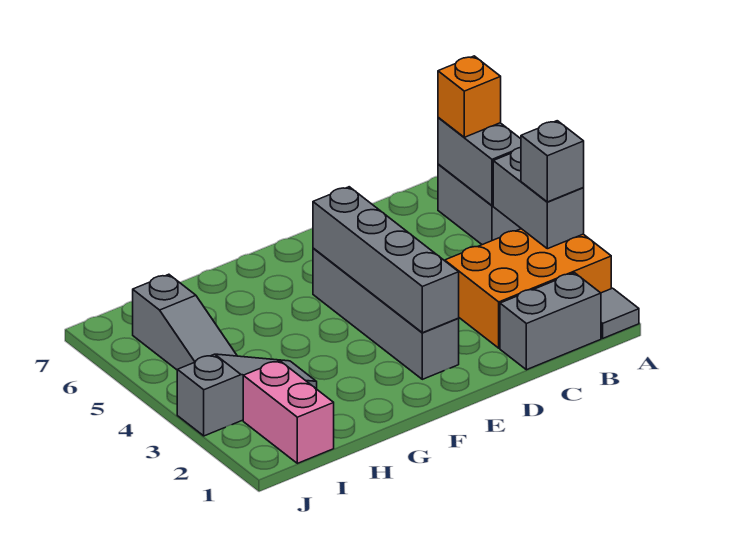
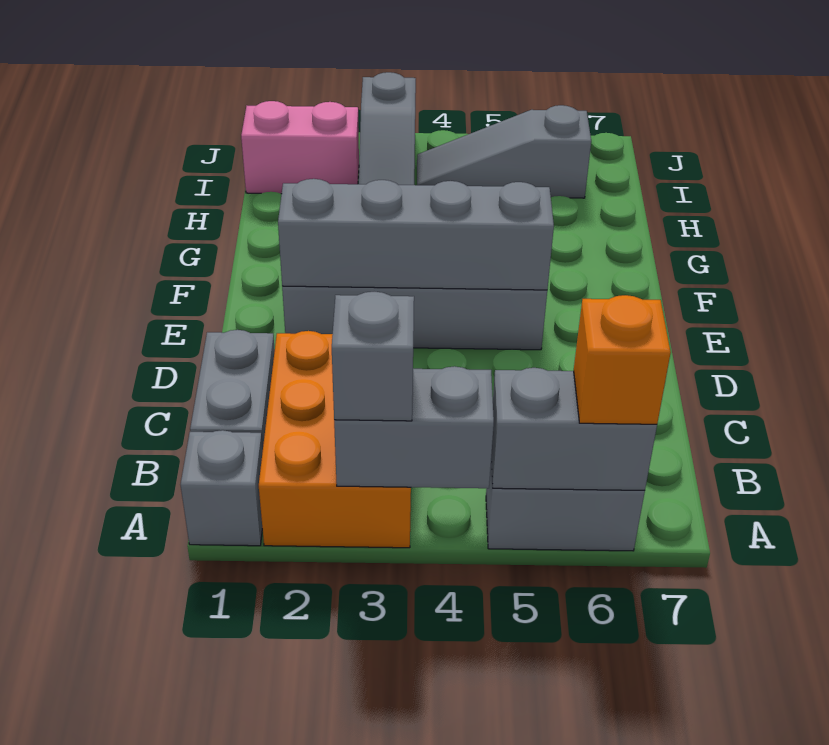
grey 1x1 tile [601,288,639,338] -> grey 1x1 brick [181,430,263,546]

